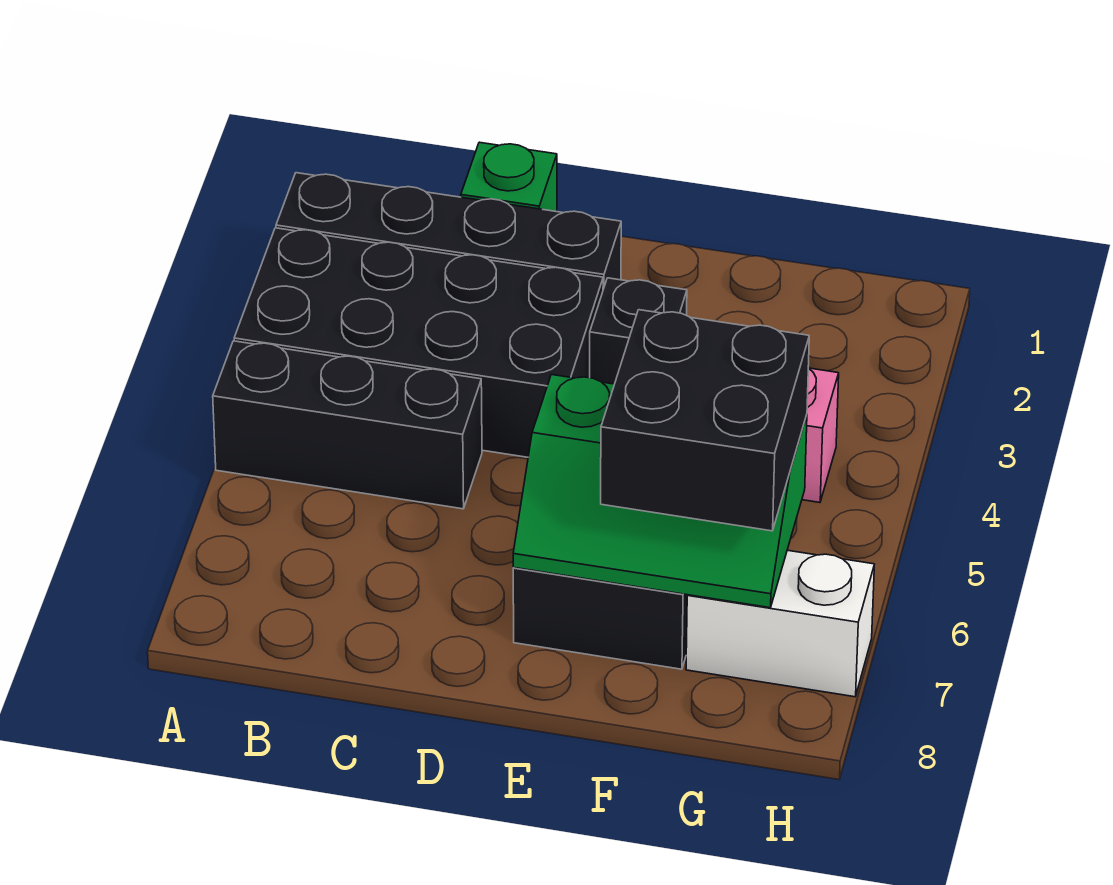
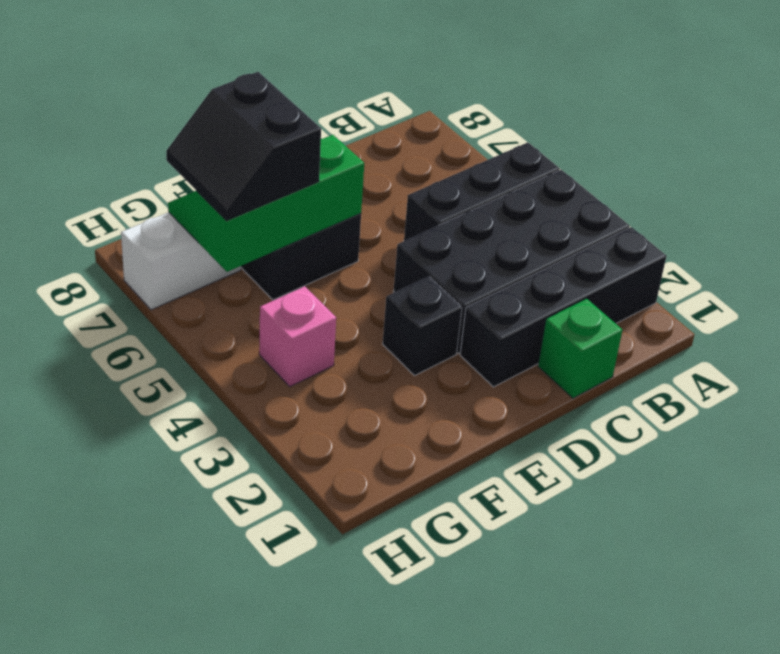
black 2x2 brick [601,310,809,531] -> black 2x2 slope [166,72,321,220]

